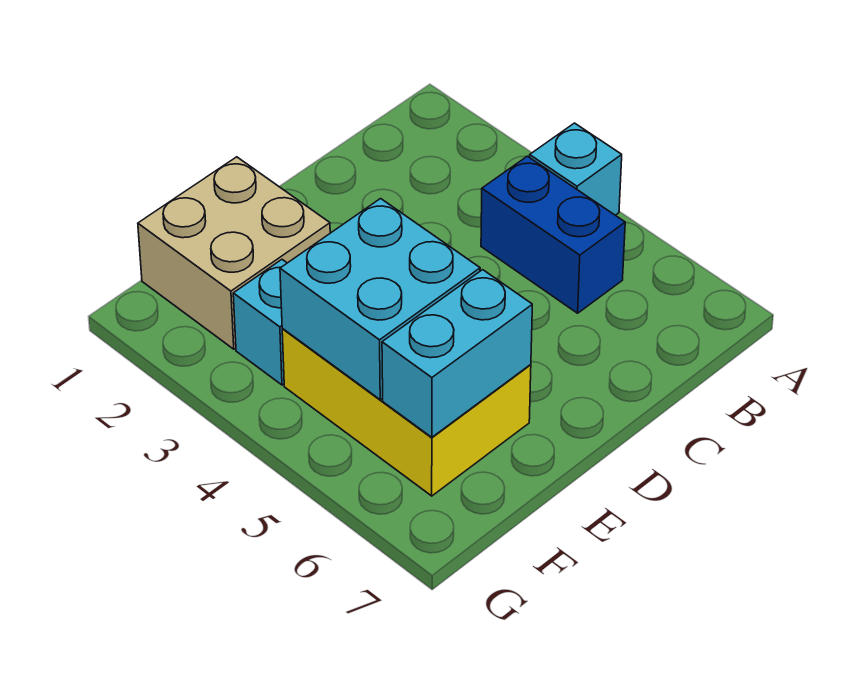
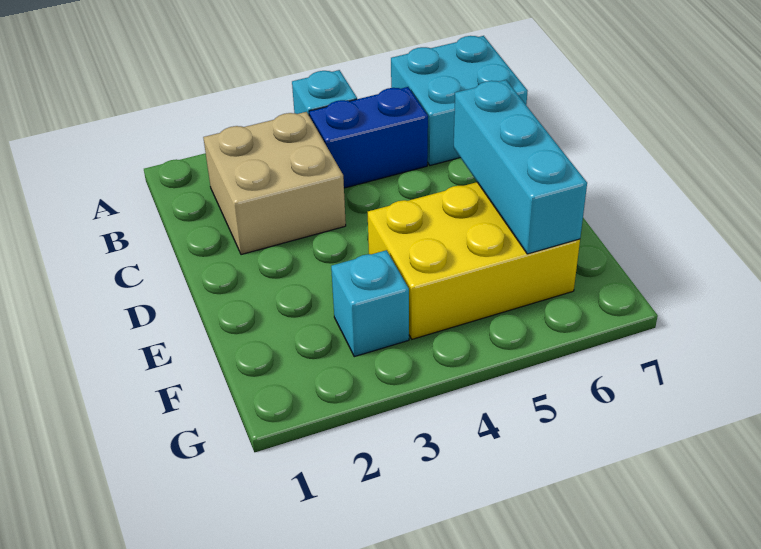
tan 2x2 brick [138,157,330,349] -> tan 2x2 brick moved to [203,112,346,255]
cyan 2x2 brick [280,199,480,400] -> cyan 2x2 brick moved to [391,36,528,165]
cyan 1x2 brick [382,270,532,437] -> cyan 1x3 brick [454,80,587,254]

